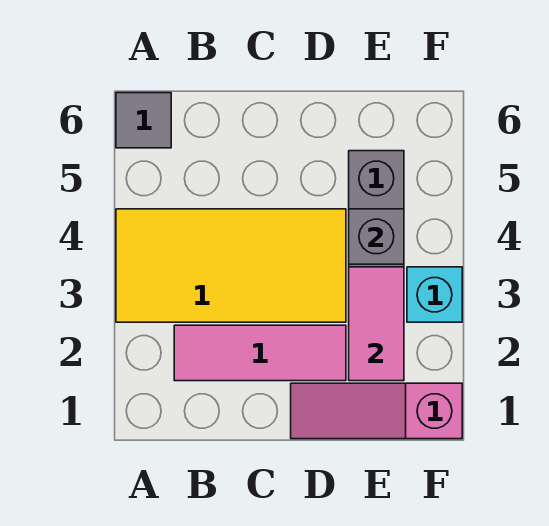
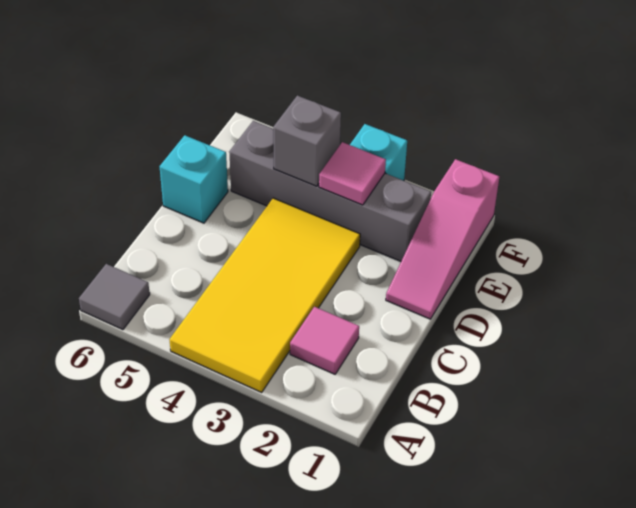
pink 1x3 tile [174,325,346,381] -> pink 1x1 tile [290,307,359,374]
none -> cyan 1x1 brick [159,135,228,223]
pink 1x2 tile [349,267,404,381] -> pink 1x1 tile [319,142,386,205]

